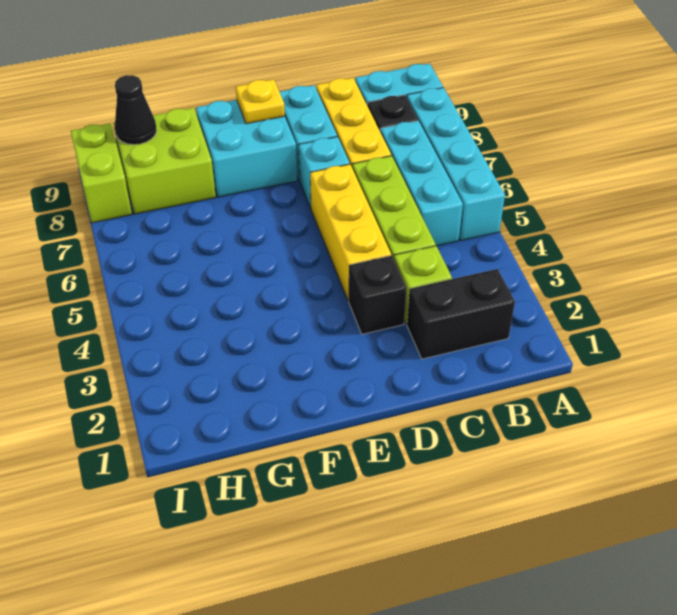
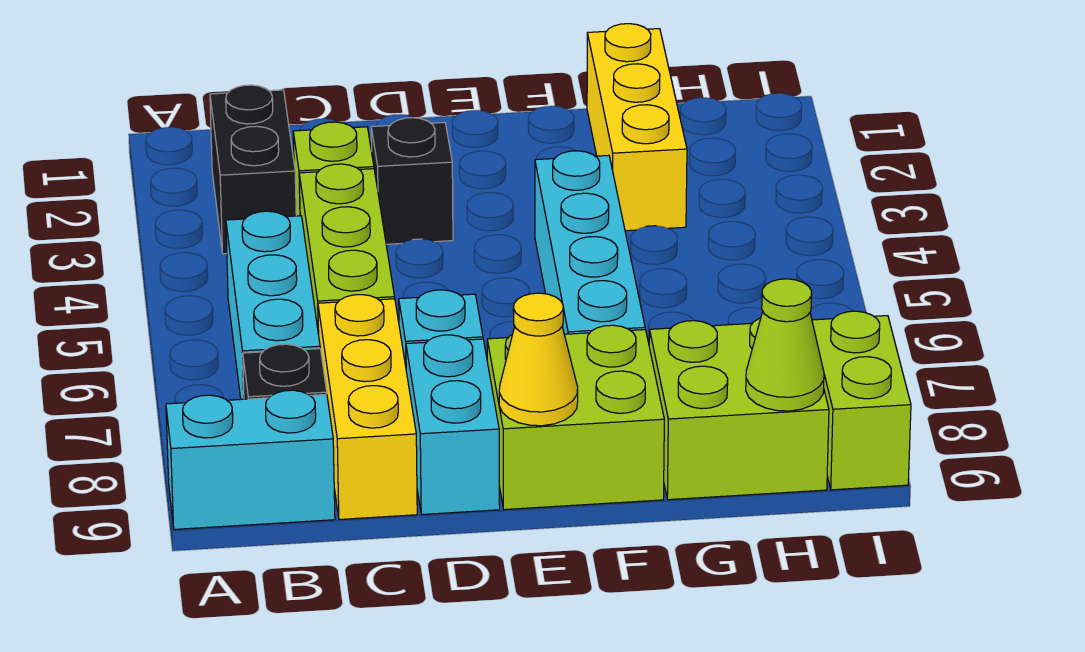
cyan 1x4 brick [407,88,505,241] -> cyan 1x4 brick moved to [535,151,645,334]
black 1x2 brick [407,269,515,359] -> black 1x2 brick turned to [210,85,296,254]
yellow 1x3 brick [310,164,391,300] -> yellow 1x3 brick moved to [587,24,687,231]
cyan 2x2 brick [196,100,297,197] -> lime 2x2 brick [487,325,664,510]
yellow 1x1 plate [236,79,285,124] -> yellow 1x1 cone [499,293,578,426]
black 1x1 cone [115,75,157,145] -> lime 1x1 cone [746,279,824,411]

